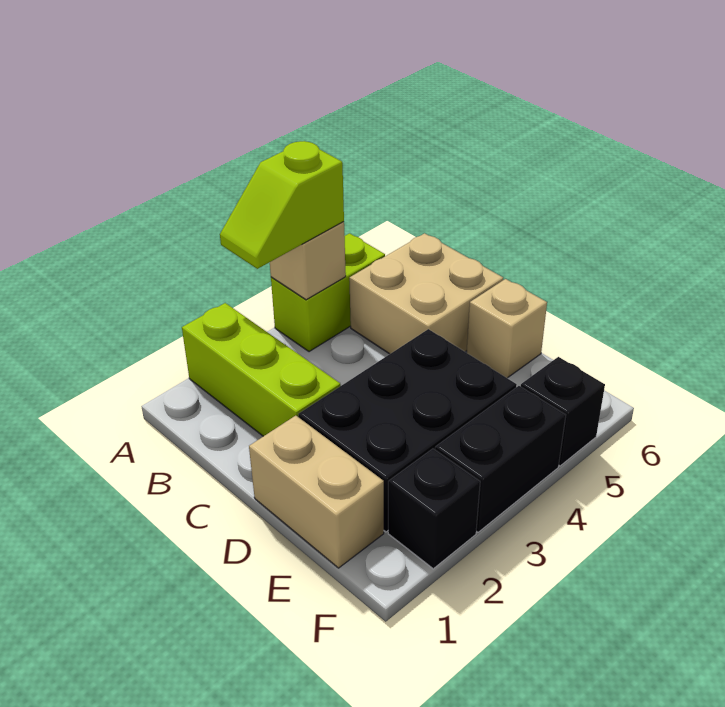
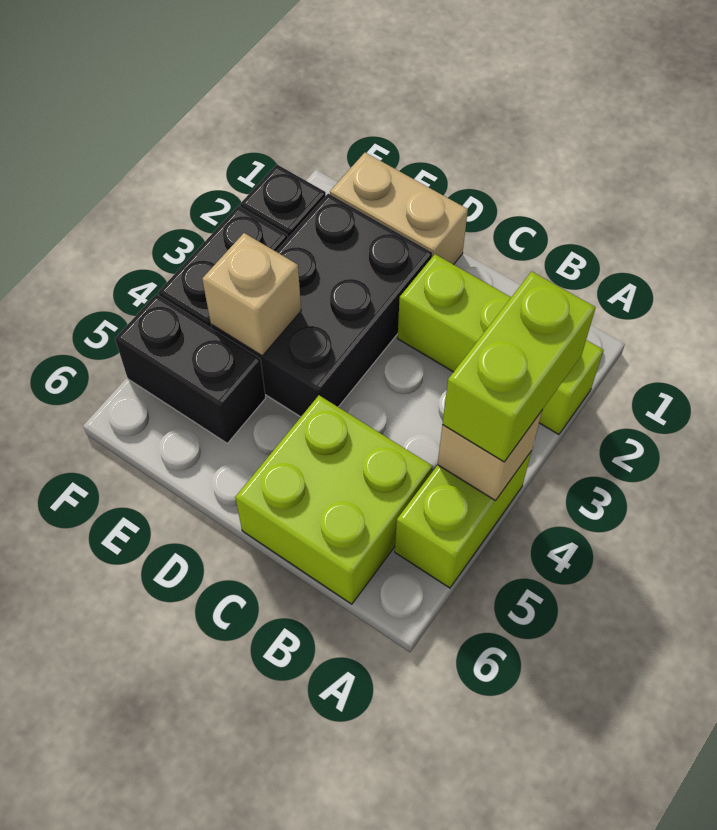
lime 1x2 slope [220,141,344,269] -> lime 1x2 brick [442,271,596,462]
tan 2x2 brick [349,233,503,354] -> lime 2x2 brick [235,395,433,604]
tan 1x1 brick [467,279,547,378] -> tan 1x1 brick moved to [202,233,301,356]
black 1x1 brick [521,357,605,466] -> black 1x2 brick [115,294,266,443]

